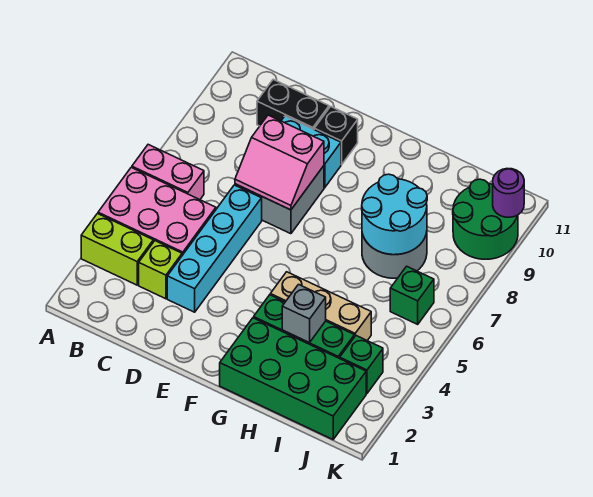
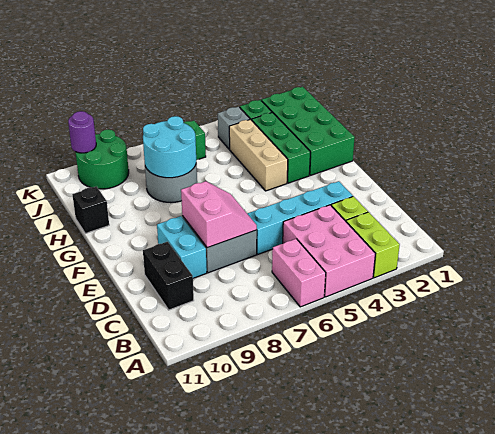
black 1x1 brick [314,107,358,165] -> black 1x1 brick moved to [72,186,109,234]
grey 1x1 brick [282,285,326,343] -> grey 1x1 brick moved to [218,107,250,149]

